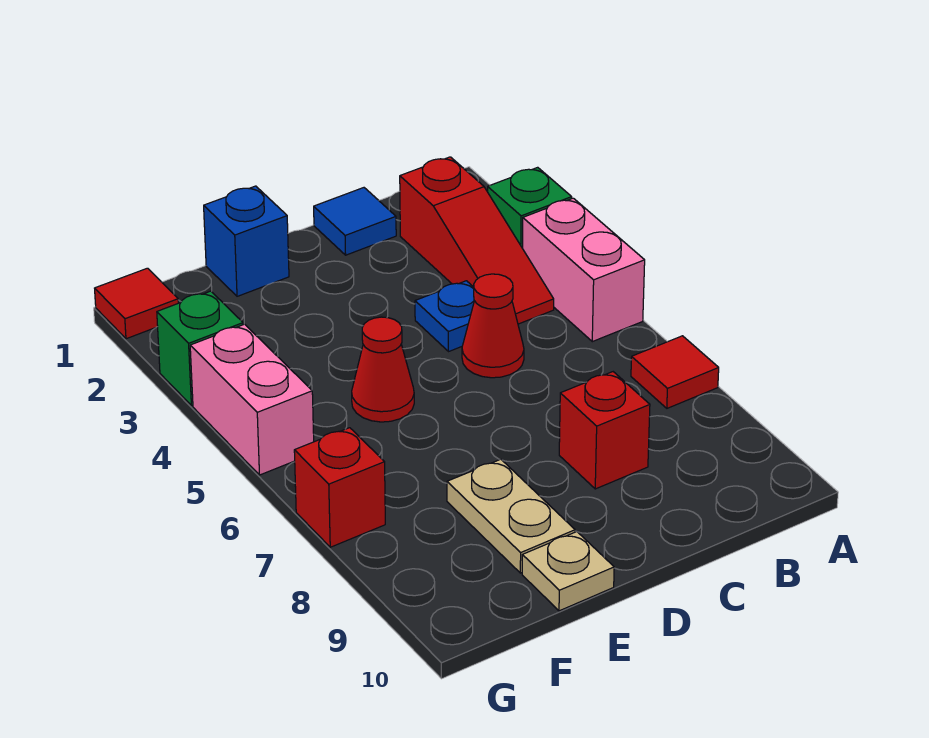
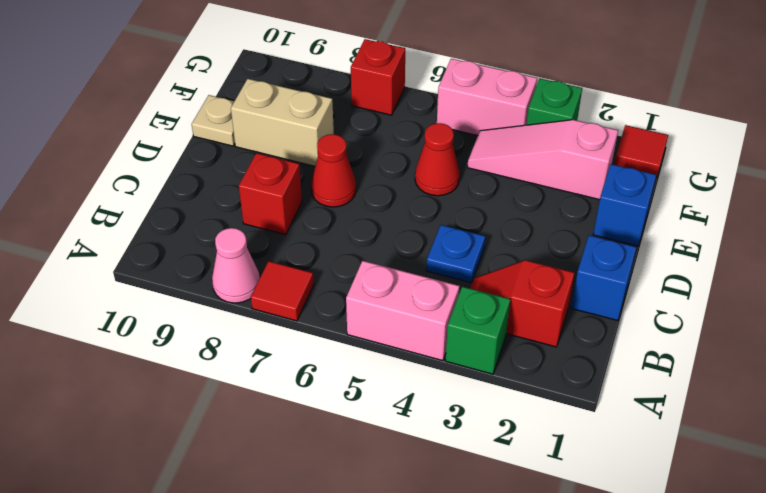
none -> pink 1x1 cone [212,228,260,303]
red 1x3 slope [400,157,554,324] -> red 1x2 slope [470,260,574,347]
blue 1x1 tile [314,188,396,255] -> blue 1x1 brick [571,235,637,321]
red 1x1 cone [462,274,524,378] -> red 1x1 cone moved to [311,134,356,207]
tan 1x2 plate [447,459,575,573] -> tan 1x2 brick [231,79,334,166]
none -> pink 1x3 slope [467,120,618,200]

